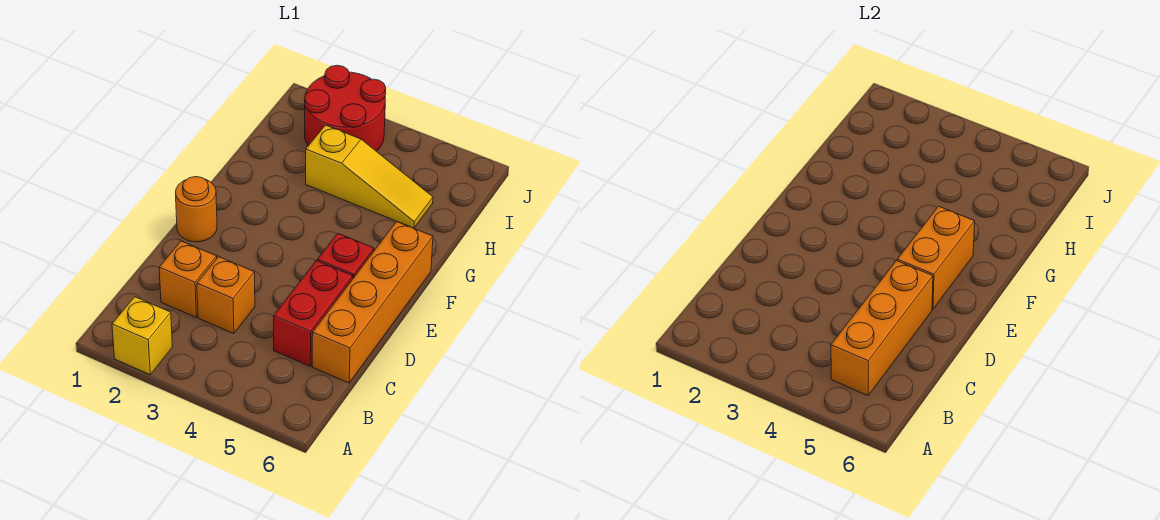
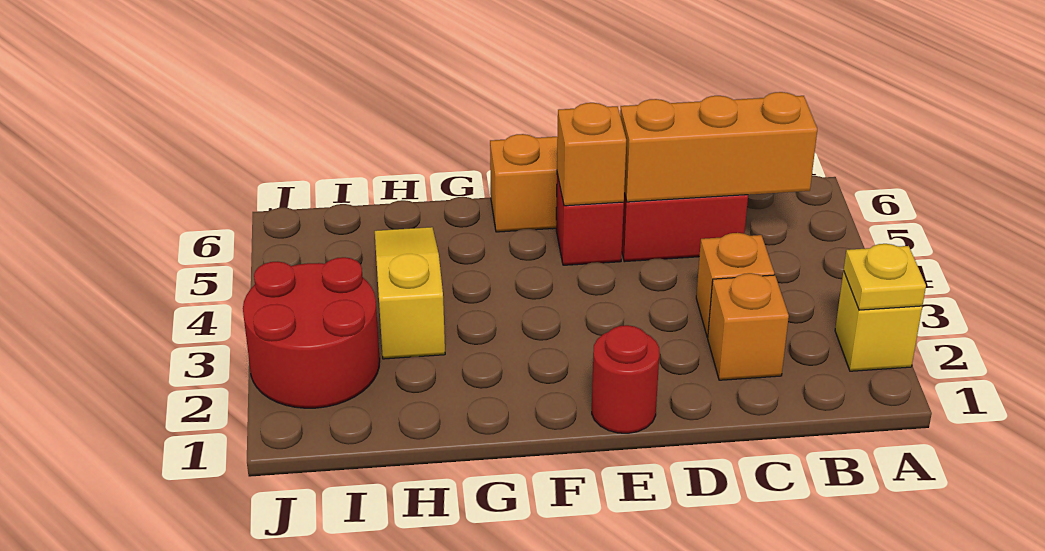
none -> yellow 1x1 plate [844,244,926,310]
orange 1x1 round brick [175,177,217,242] -> red 1x1 round brick [592,325,659,433]
orange 1x2 brick [897,206,975,309] -> orange 1x1 brick [557,103,626,206]

